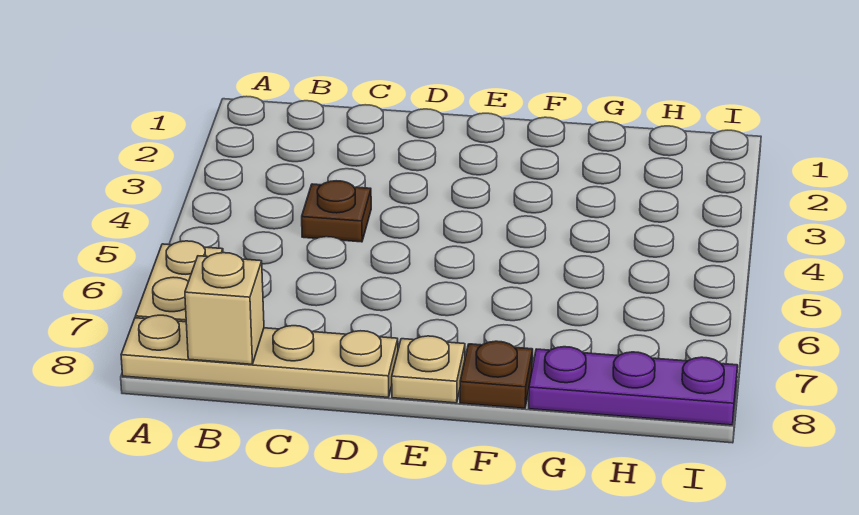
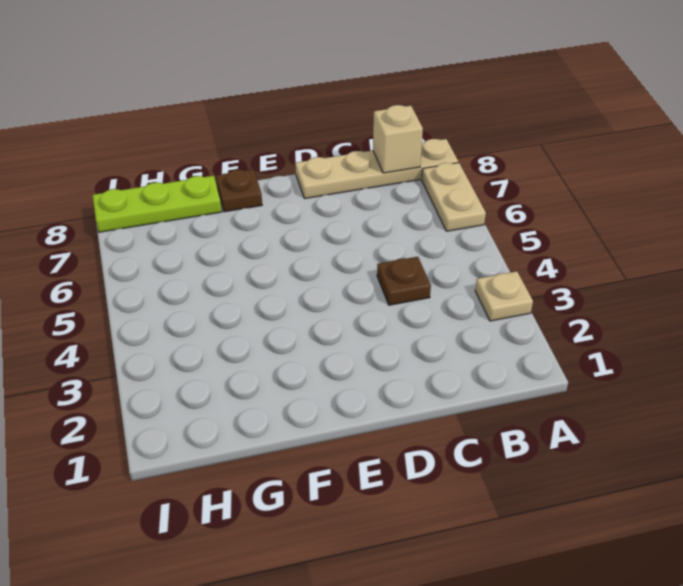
tan 1x1 plate [392,336,465,403] -> tan 1x1 plate moved to [475,271,533,321]
purple 1x3 plate [529,347,738,425] -> lime 1x3 plate [93,176,222,232]

